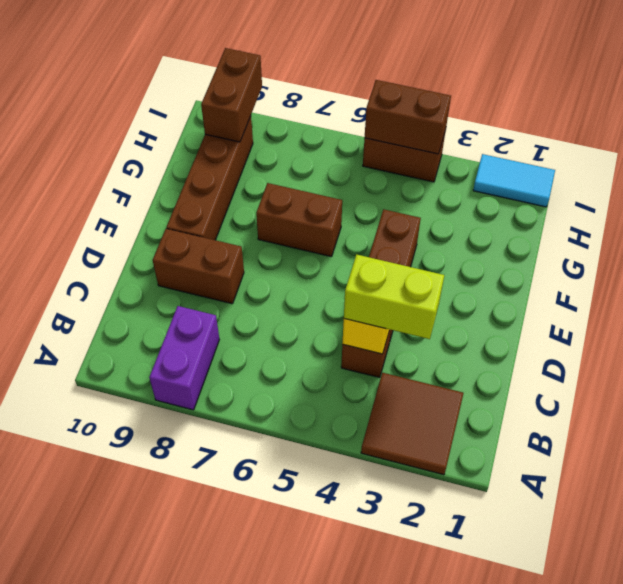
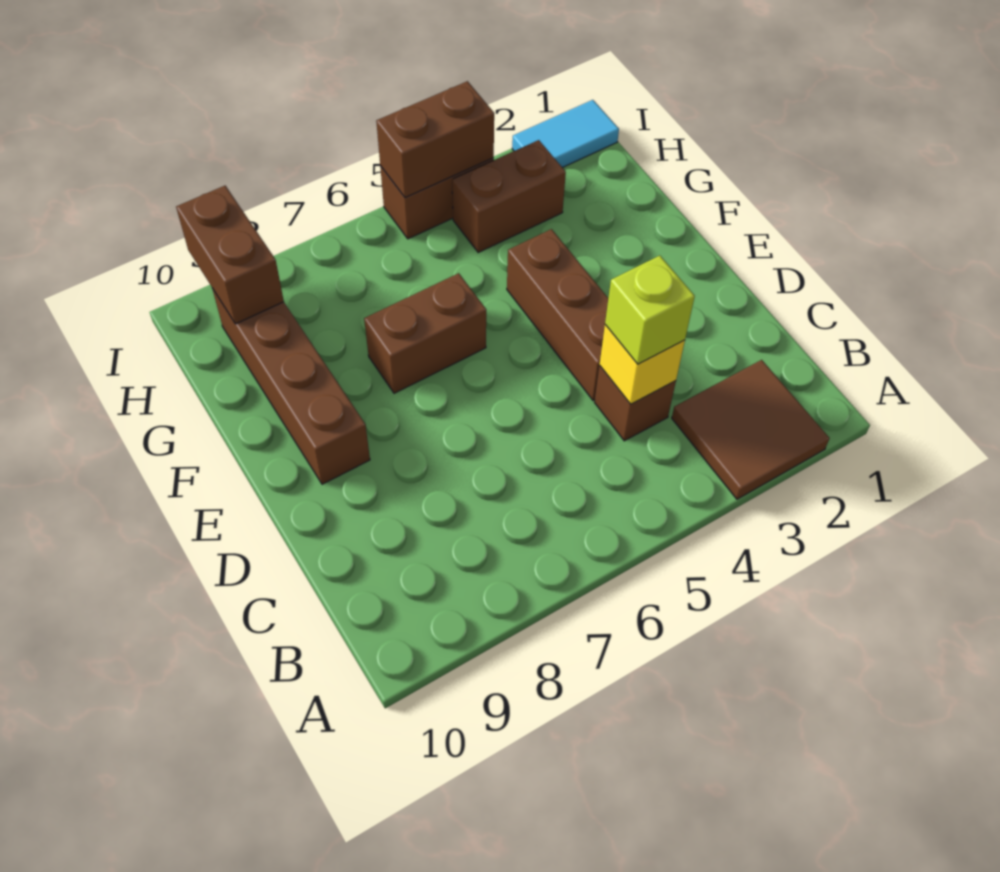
purple 1x2 brick [149,306,219,410] -> none
lime 1x2 brick [344,254,444,339] -> lime 1x1 brick [605,256,695,364]
brown 1x2 brick [153,229,244,304] -> brown 1x2 brick moved to [452,140,566,252]

